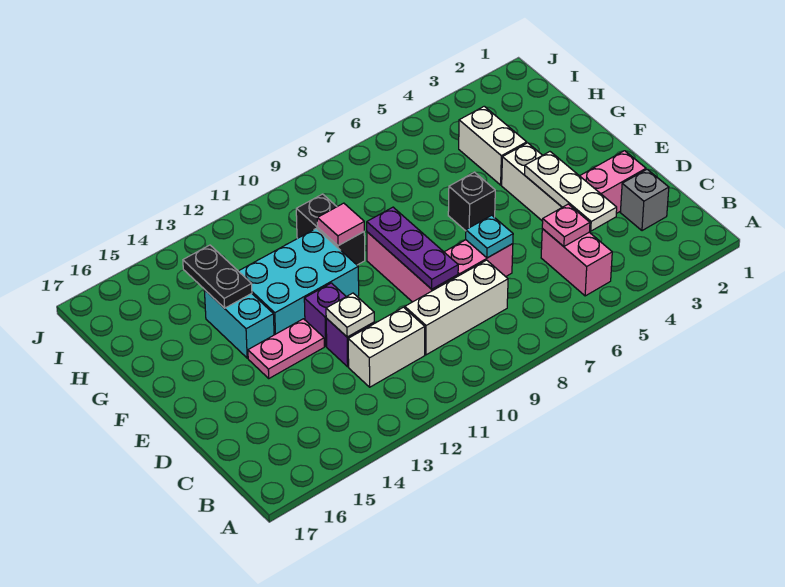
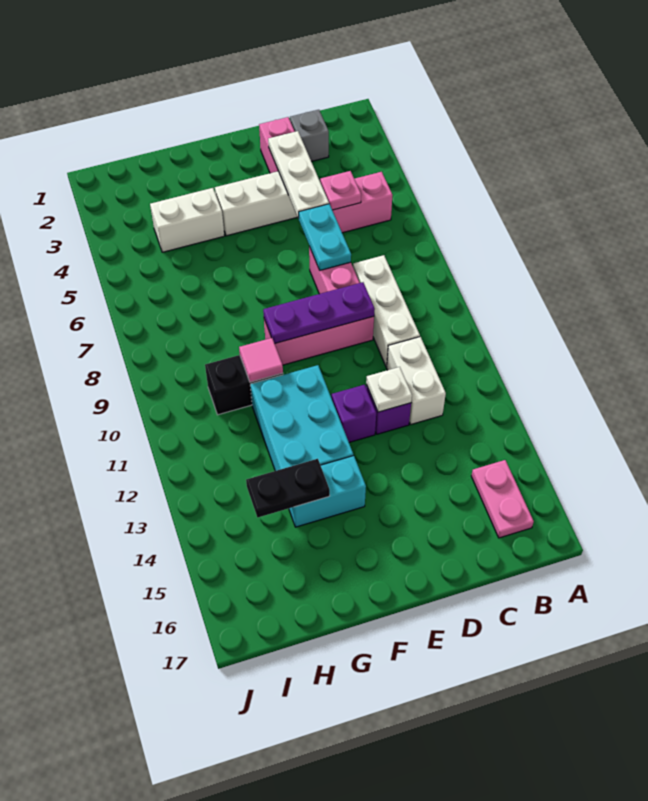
white 1x3 plate [525,152,617,231] -> white 1x3 plate turned to [268,131,329,219]
cyan 1x1 plate [466,215,513,258] -> cyan 1x2 plate [299,204,351,270]
pink 1x2 plate [248,319,324,378] -> pink 1x2 plate moved to [471,460,534,538]
black 1x1 brick [448,172,495,231] -> none

